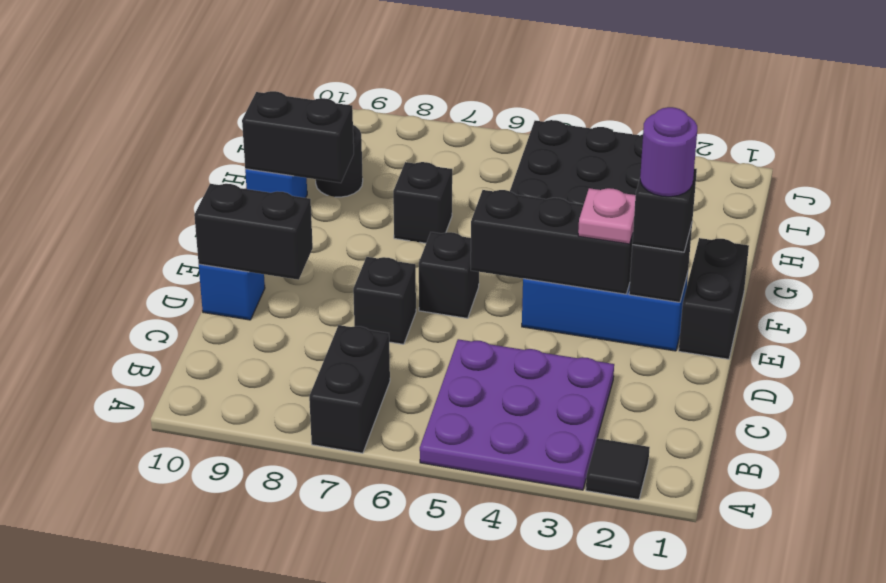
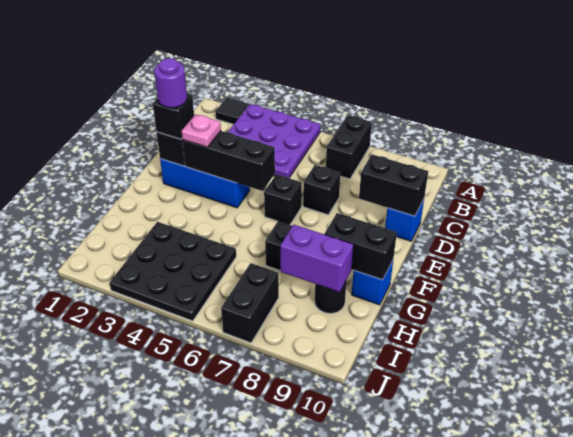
black 1x2 brick [679,238,749,359] -> black 1x2 brick moved to [221,263,279,343]
none -> purple 1x2 brick [280,225,354,292]

